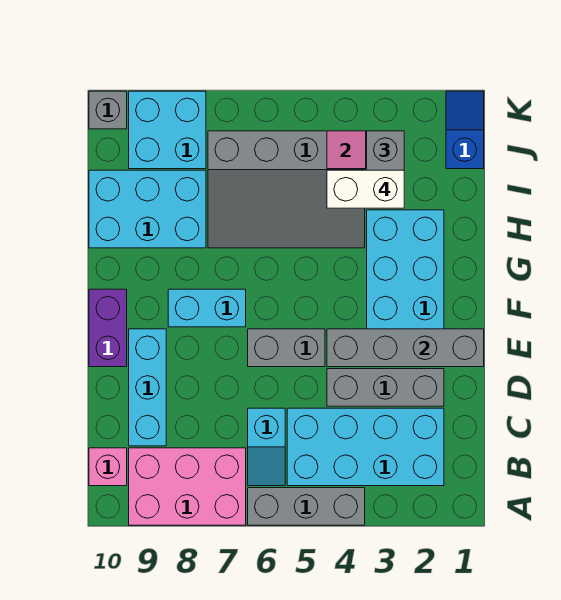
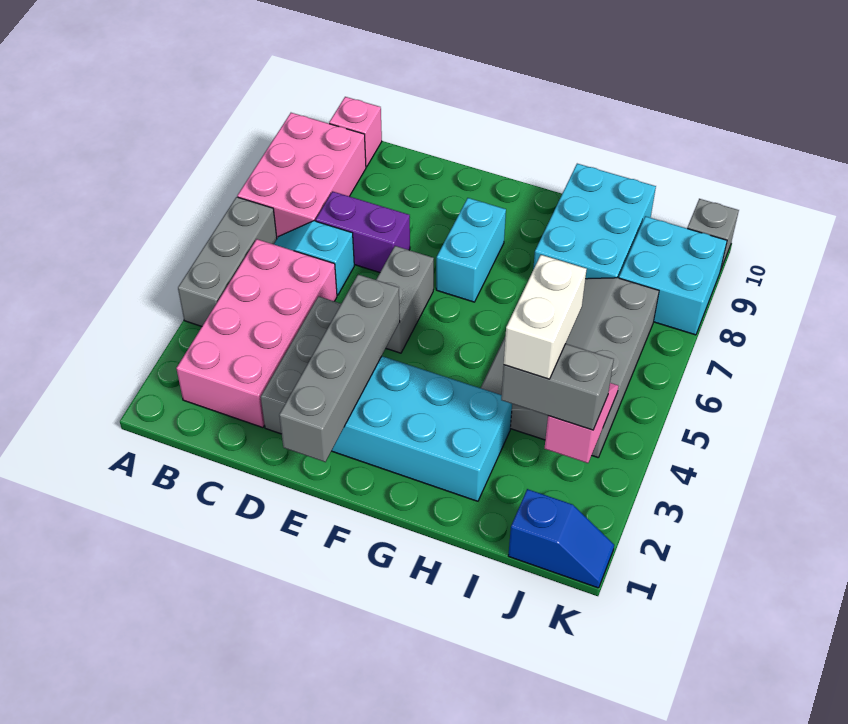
cyan 2x4 brick [287,408,444,486] -> pink 2x4 brick [176,239,337,428]
cyan 1x3 brick [129,329,166,446] -> none
purple 1x2 brick [89,289,127,367] -> purple 1x2 brick moved to [316,191,410,273]

